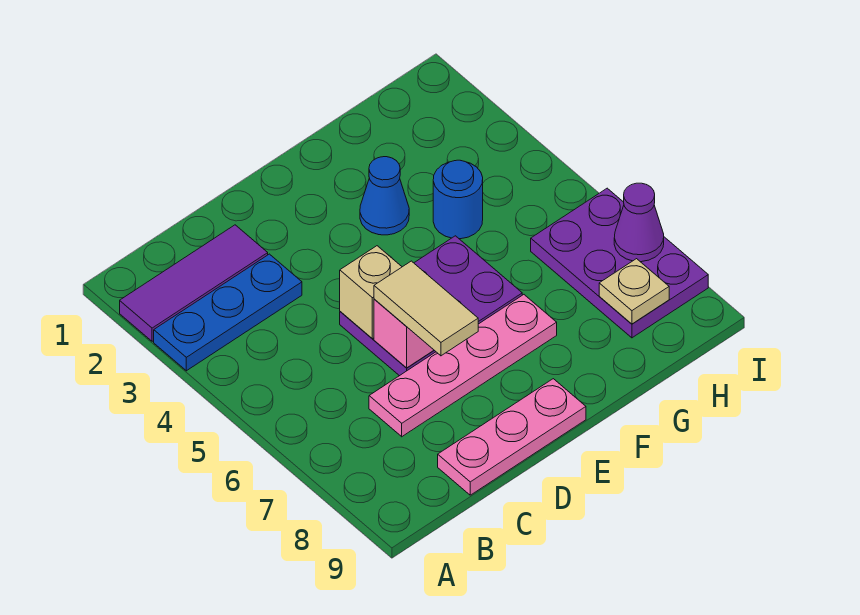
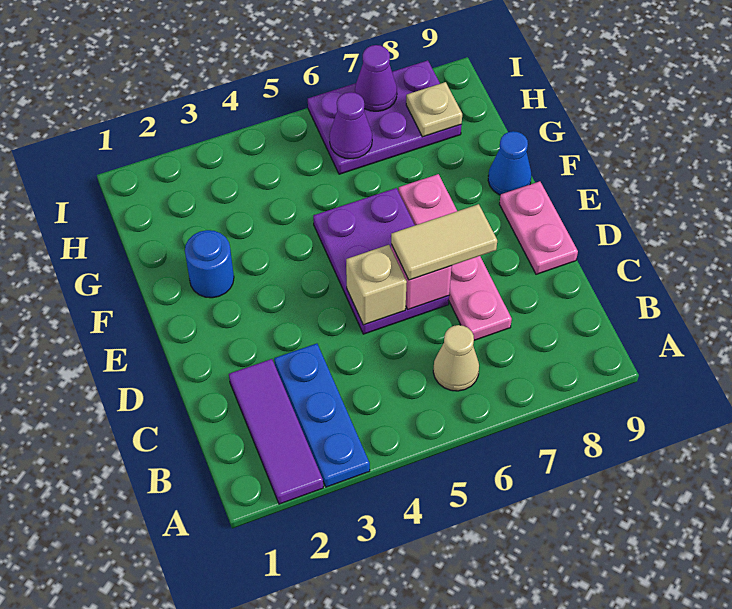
none -> tan 1x1 cone [433,325,479,391]
pink 1x3 plate [438,379,586,495] -> pink 1x2 plate [499,181,578,274]
blue 1x1 cone [360,157,409,235] -> blue 1x1 cone moved to [488,131,531,195]
blue 1x1 round brick [433,160,483,239] -> blue 1x1 round brick moved to [185,230,234,298]
none -> purple 1x1 cone [329,92,372,159]

